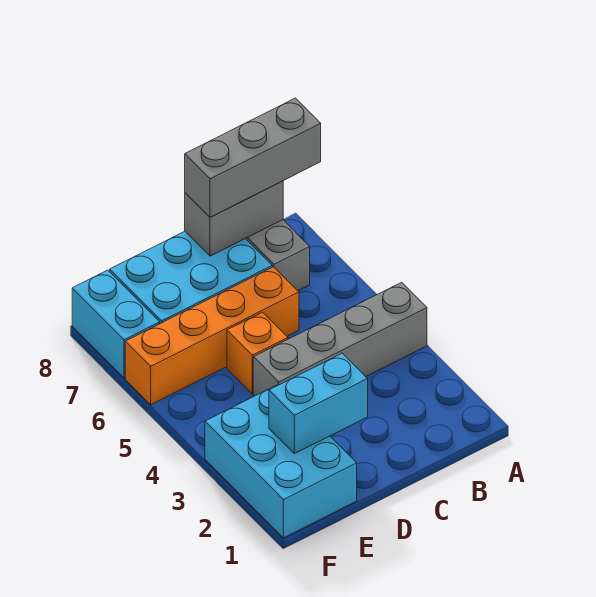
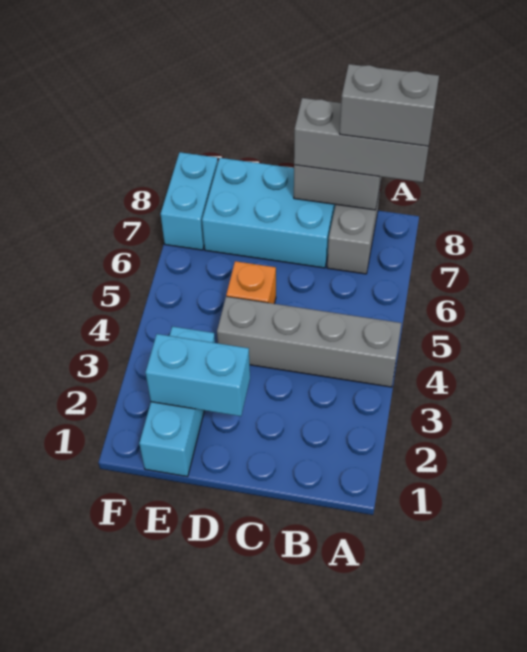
none -> grey 1x2 brick [340,64,439,146]
orange 1x4 brick [125,267,299,405] -> none
cyan 2x3 brick [205,385,357,538] -> cyan 1x3 brick [139,326,215,477]

